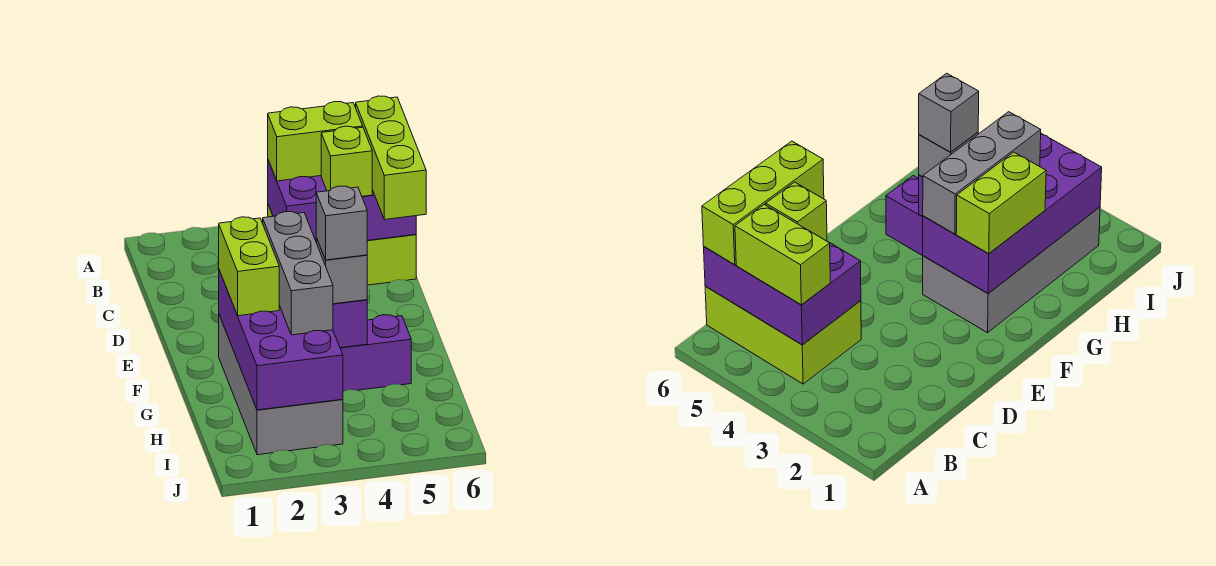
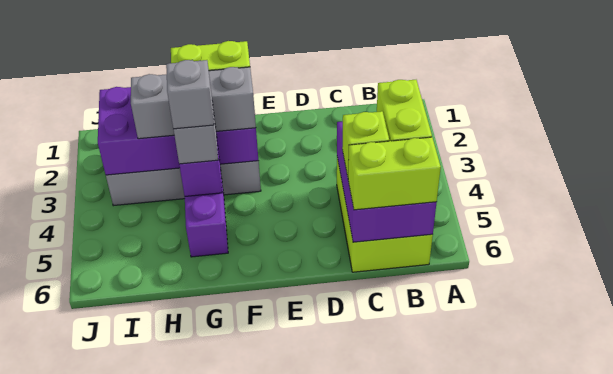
lime 1x3 brick [356,96,426,220] -> lime 1x2 brick [348,137,441,210]

